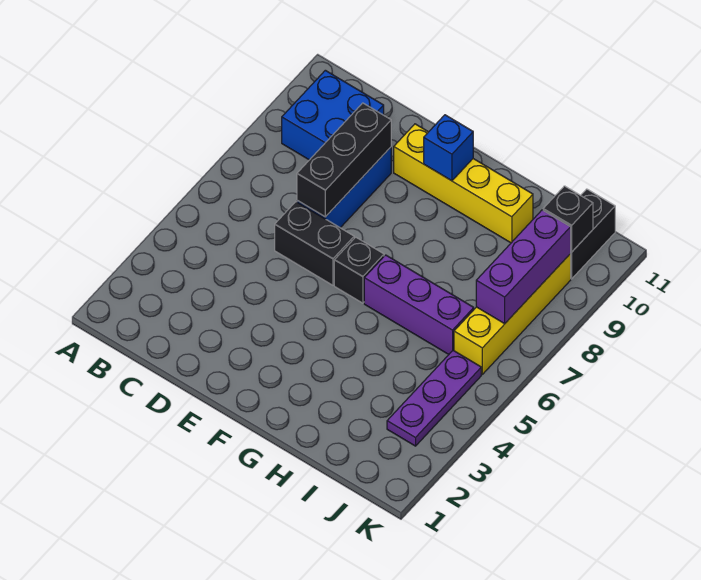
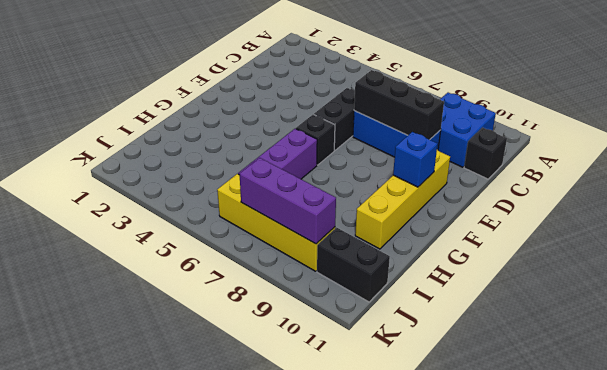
purple 1x3 plate [387,350,481,446] -> none
black 1x1 brick [543,186,593,252] -> black 1x1 brick moved to [464,128,507,179]

